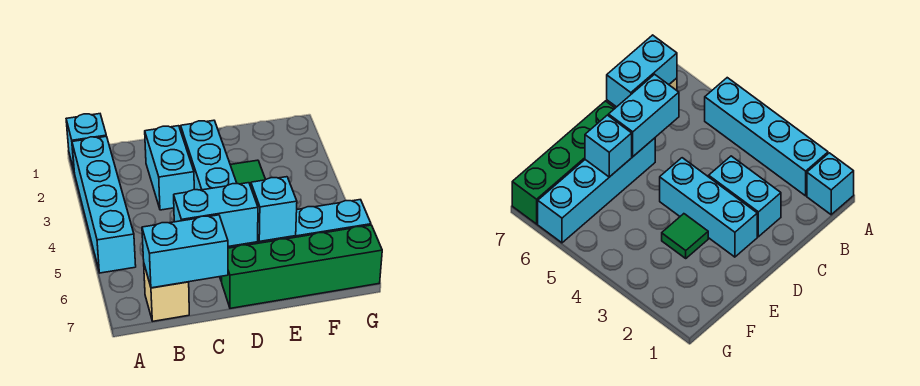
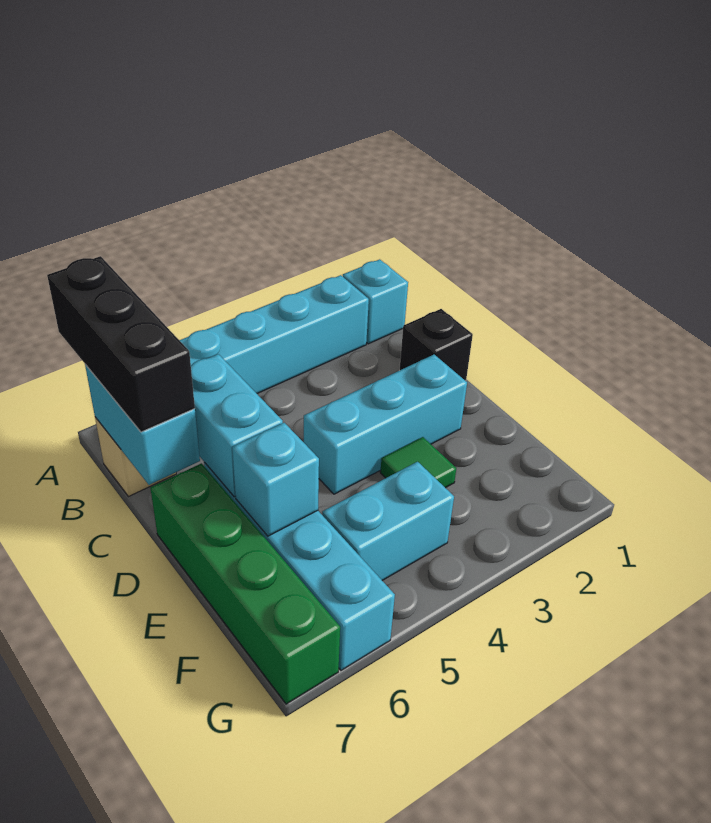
none -> black 1x3 brick [47,256,195,432]
none -> black 1x1 brick [400,309,473,381]
cyan 1x2 brick [145,126,194,210] -> cyan 1x2 brick moved to [322,462,454,580]

